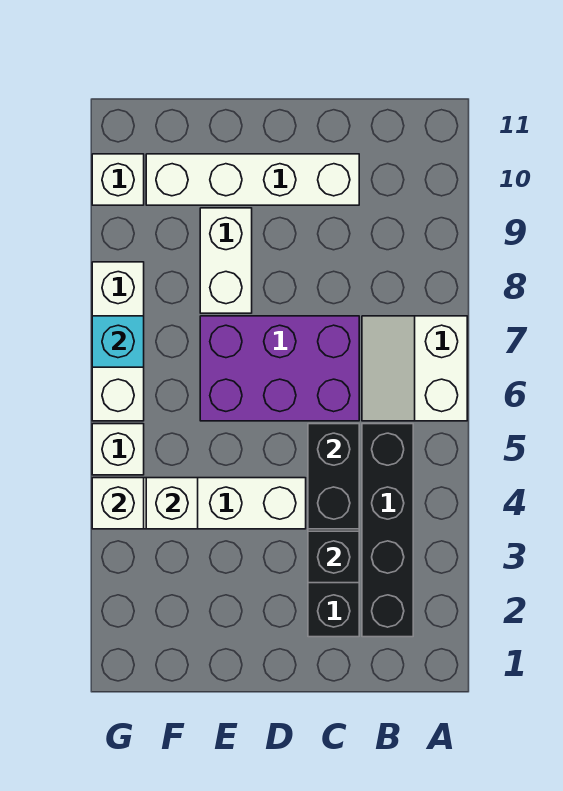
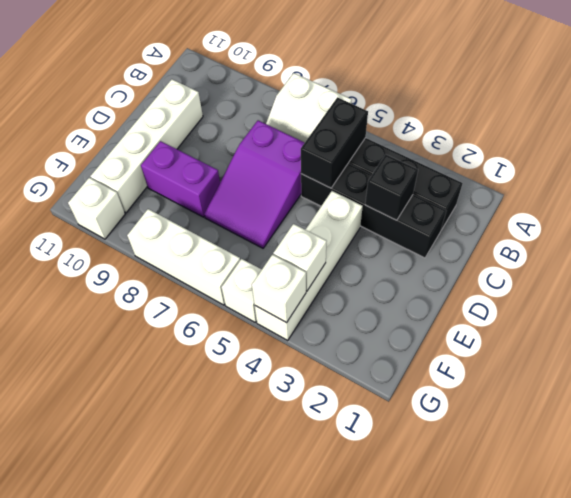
black 1x2 brick [308,424,359,529] -> black 1x2 brick turned to [301,97,368,188]
purple 2x3 brick [200,316,359,421] -> purple 2x3 slope [204,120,305,248]
white 1x2 brick [200,208,252,313] -> purple 1x2 brick [141,141,220,217]
cyan 1x1 brick [92,316,144,367] -> none

